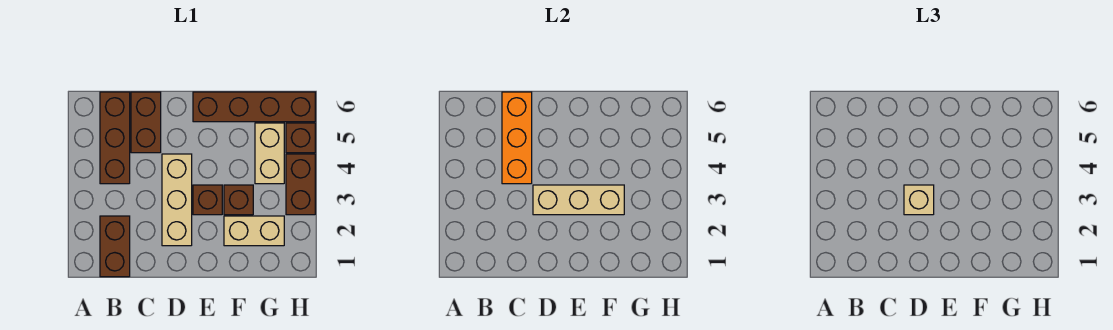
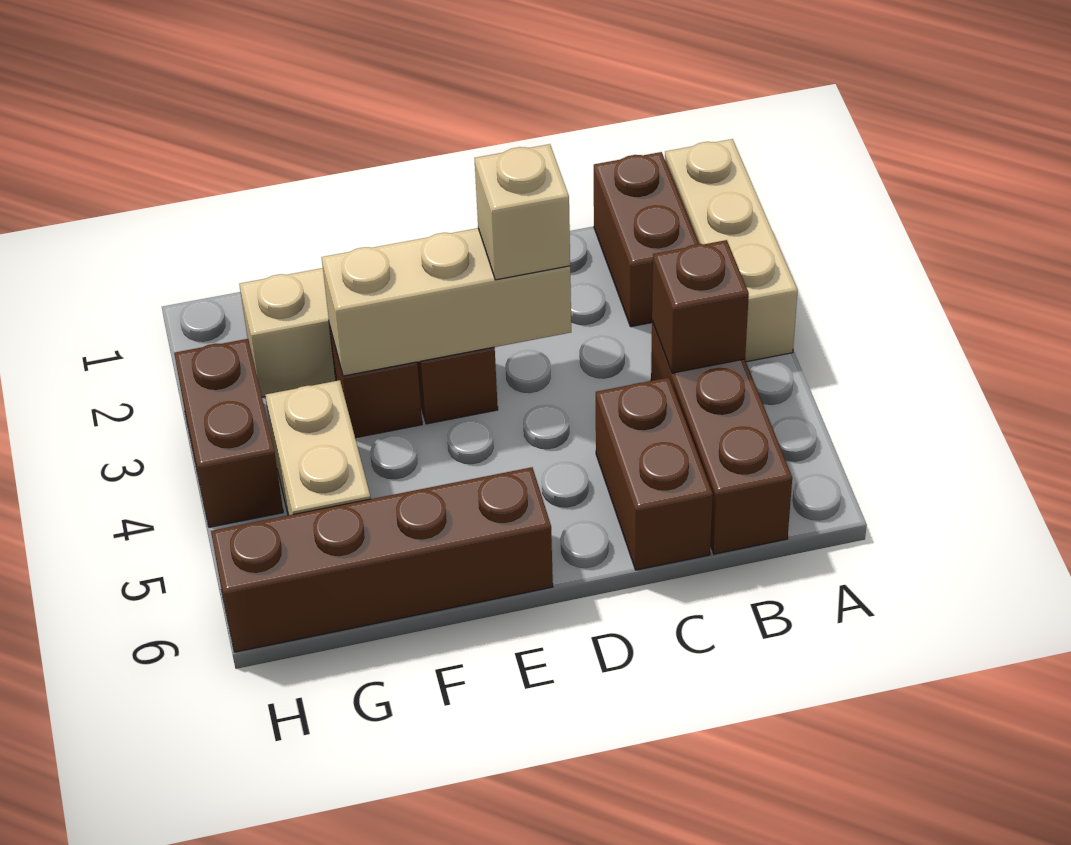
orange 1x3 brick [502,92,532,184] -> none
tan 1x3 brick [162,154,192,246] -> tan 1x3 brick moved to [665,139,798,362]
brown 1x1 brick [286,123,315,153] -> brown 1x1 brick moved to [652,240,749,373]

